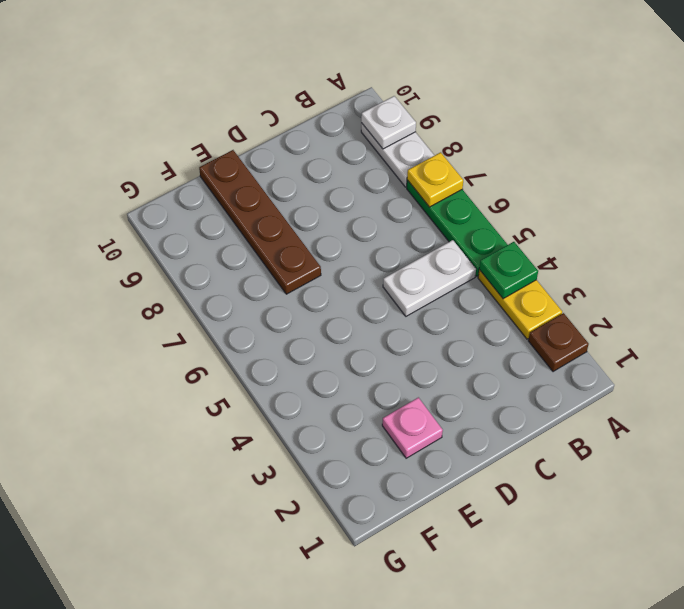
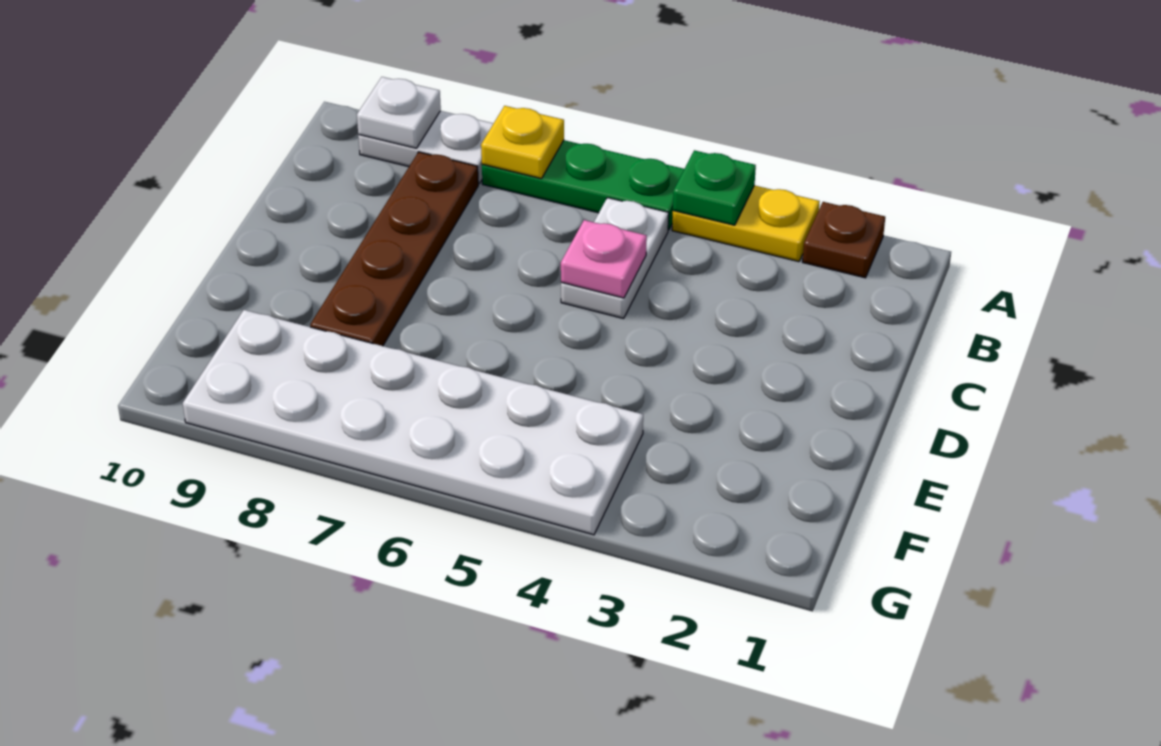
pink 1x1 plate [382,397,443,458] -> pink 1x1 plate moved to [561,220,647,298]
brown 1x4 plate [199,150,321,294] -> brown 1x4 plate turned to [310,152,478,346]
none -> white 2x6 plate [183,310,643,535]

